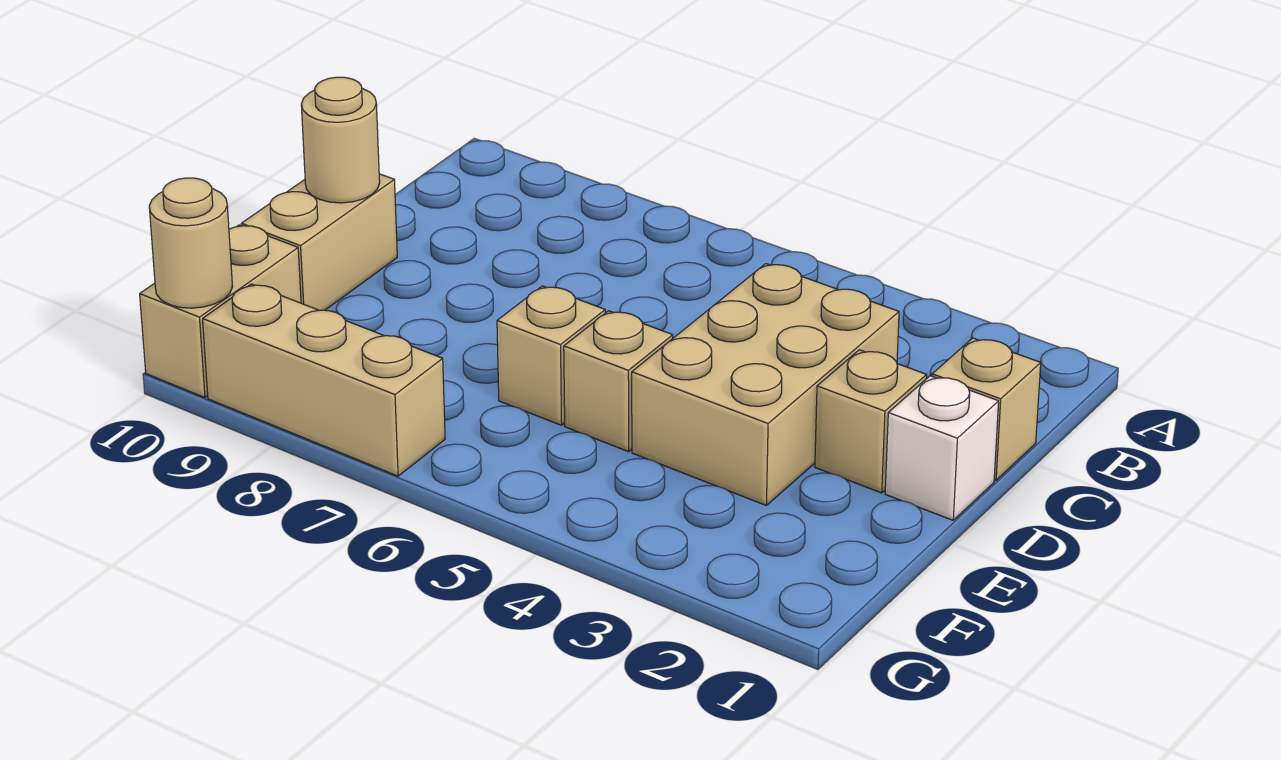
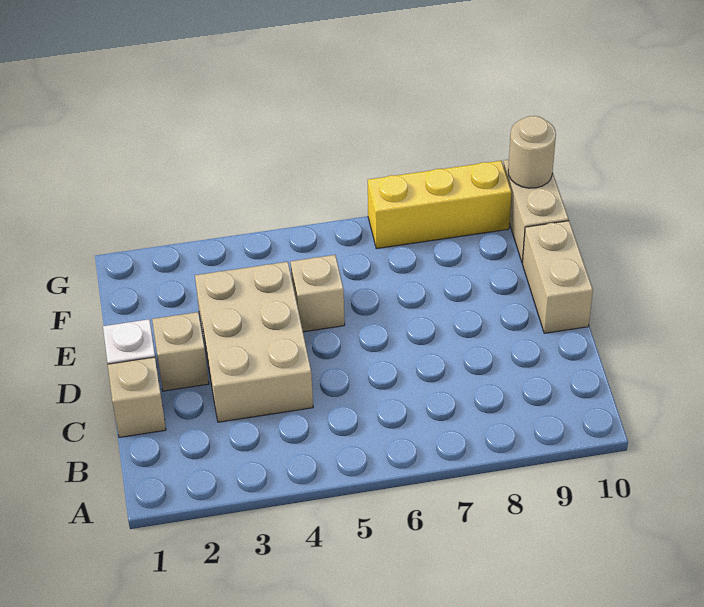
tan 1x1 round brick [301,77,380,203] -> none
tan 1x1 brick [497,286,605,425] -> none
tan 1x3 brick [203,284,445,476] -> yellow 1x3 brick [368,161,512,249]

